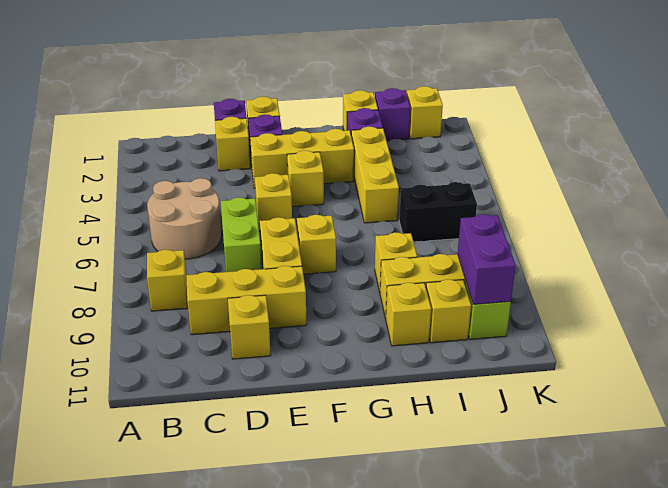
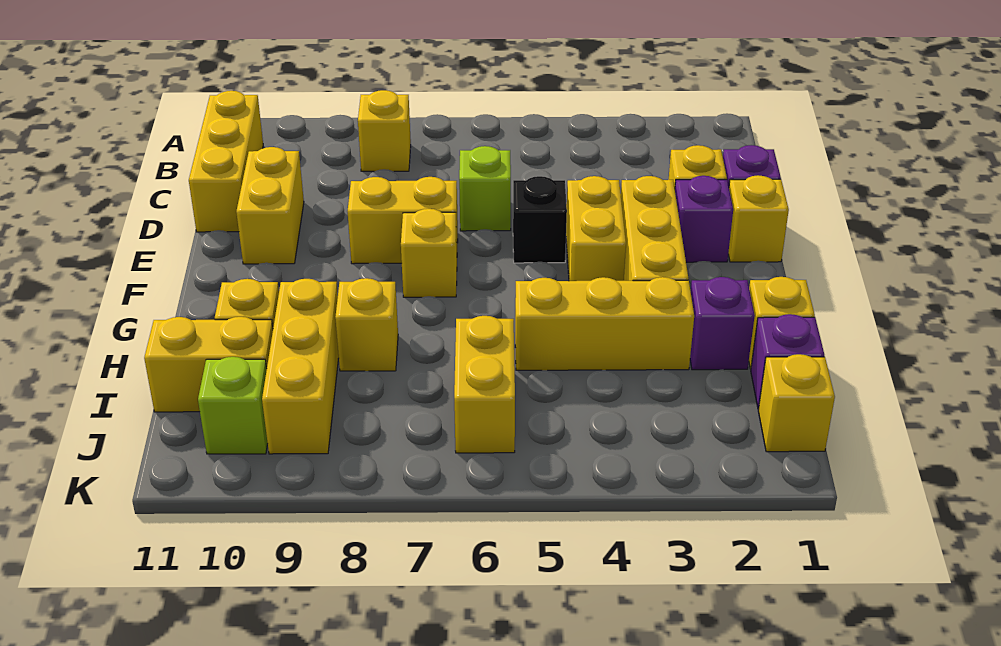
tan 2x2 round brick [147,178,222,259] -> none
yellow 1x3 brick [186,266,307,335] -> yellow 1x3 brick moved to [189,91,263,232]
lime 1x2 brick [221,197,262,272] -> lime 1x1 brick [459,146,511,231]
yellow 1x1 brick [228,295,271,359] -> yellow 1x2 brick [236,147,304,264]
yellow 1x1 brick [255,173,292,231] -> black 1x1 brick [513,176,567,263]
yellow 1x1 brick [287,150,324,207] -> yellow 1x2 brick [566,176,626,281]
black 1x2 brick [399,182,477,242] -> yellow 1x2 brick [454,316,515,453]
yellow 1x1 brick [426,279,471,343] -> yellow 1x2 brick [144,317,273,412]
purple 1x2 brick [458,214,516,304] -> none

